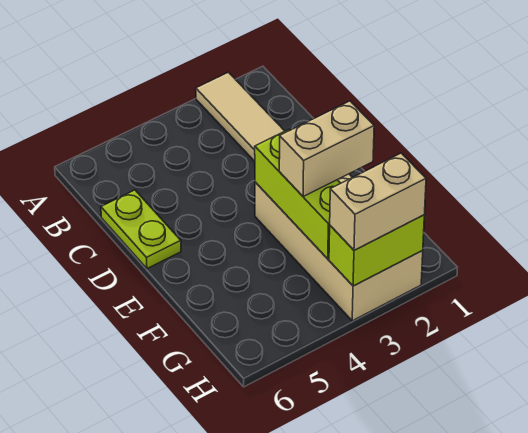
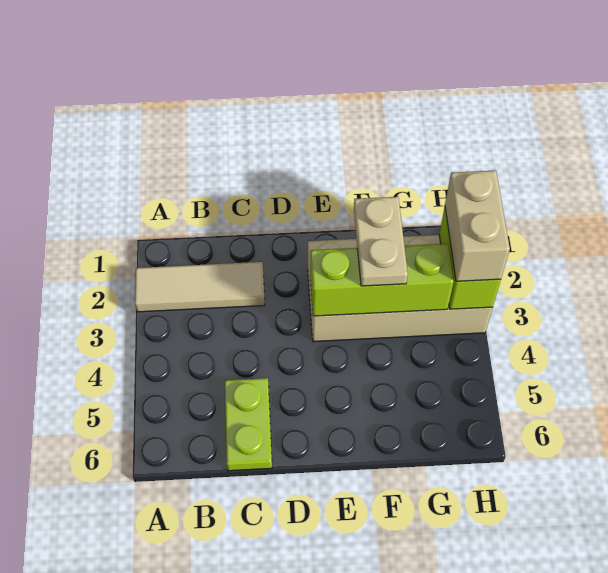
lime 1x2 plate [101,190,181,269] -> lime 1x2 plate turned to [225,378,272,471]
tan 1x2 brick [279,101,374,196] -> tan 1x2 plate [354,197,408,286]

